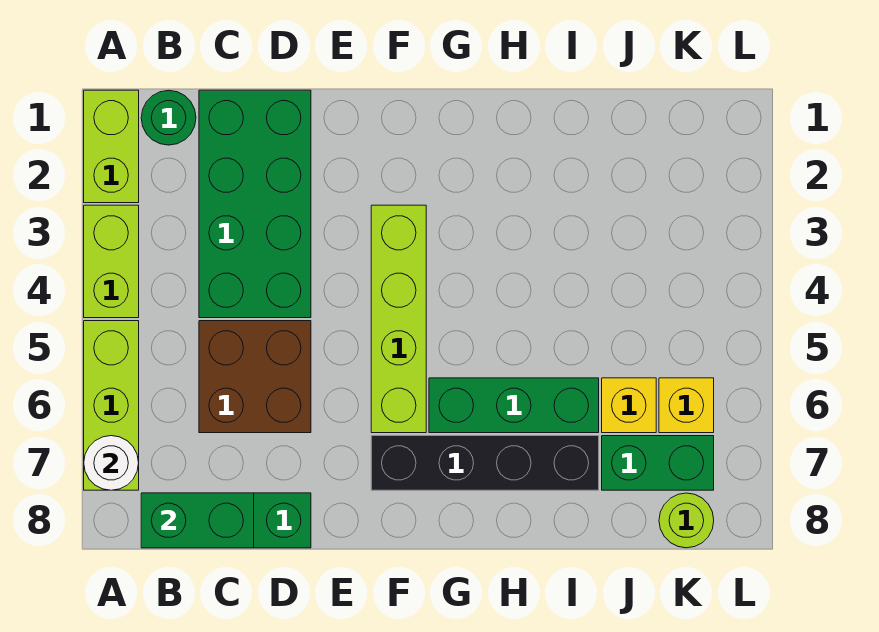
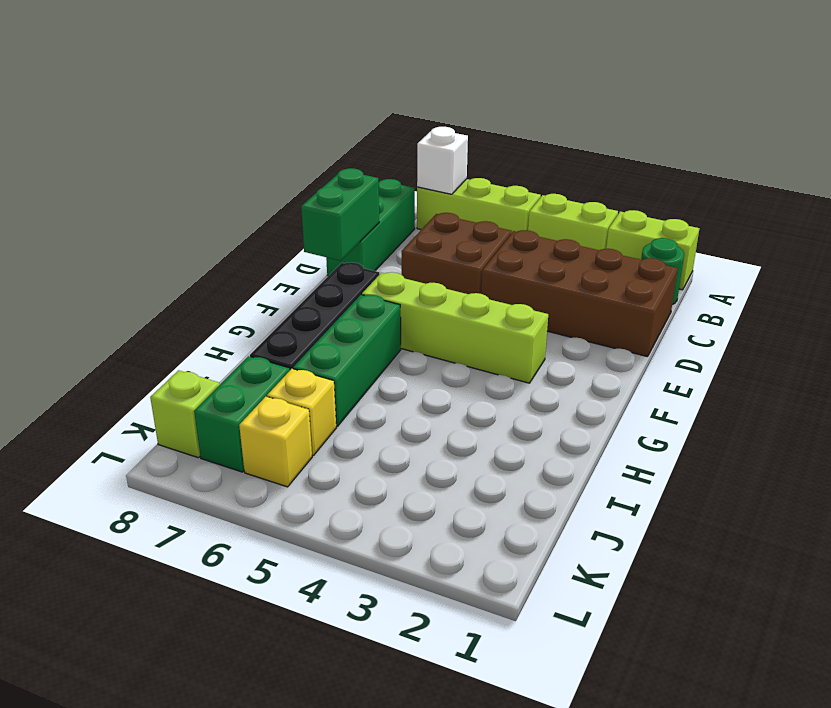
white 1x1 round brick [84,436,139,490] -> white 1x1 brick [417,127,468,194]
green 1x2 brick [141,493,254,548] -> green 1x2 brick moved to [301,168,379,261]
green 2x4 brick [199,90,311,318] -> brown 2x4 brick [481,230,678,357]
lime 1x1 round brick [659,493,714,548] -> lime 1x1 brick [150,370,220,458]

